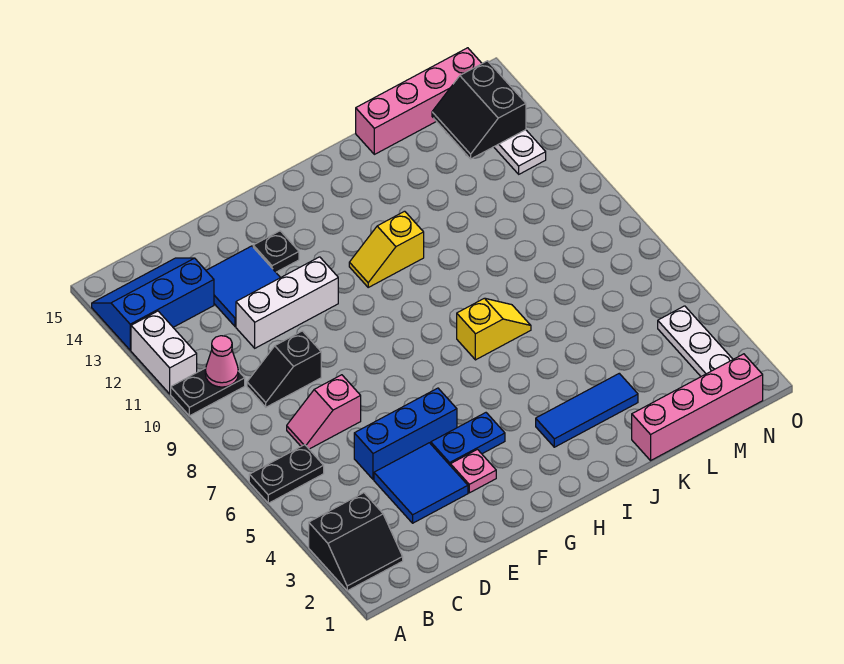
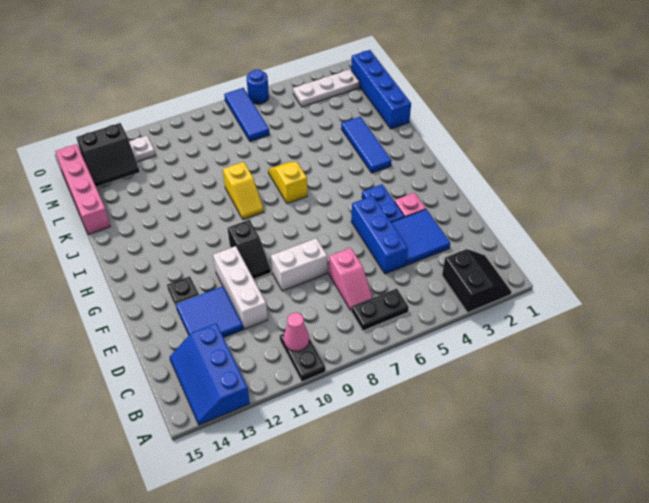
black 1x2 plate [249,445,324,503] -> black 1x2 plate turned to [351,289,409,331]
white 1x2 brick [131,311,197,394] -> white 1x2 brick moved to [271,238,327,291]
black 1x2 slope [247,331,321,407] -> black 1x2 slope moved to [228,220,271,279]
yellow 1x2 slope [349,211,424,287] -> yellow 1x2 slope moved to [223,162,264,220]
pink 1x4 brick [632,354,763,460] -> blue 1x4 brick [351,50,411,129]
none -> blue 1x3 tile [224,88,270,142]
none -> blue 1x1 round brick [247,69,269,104]

